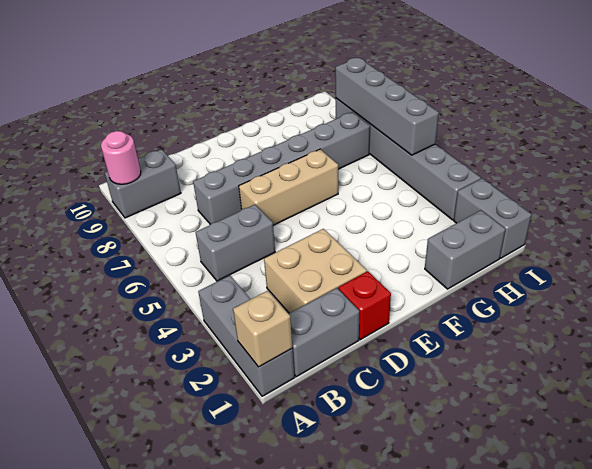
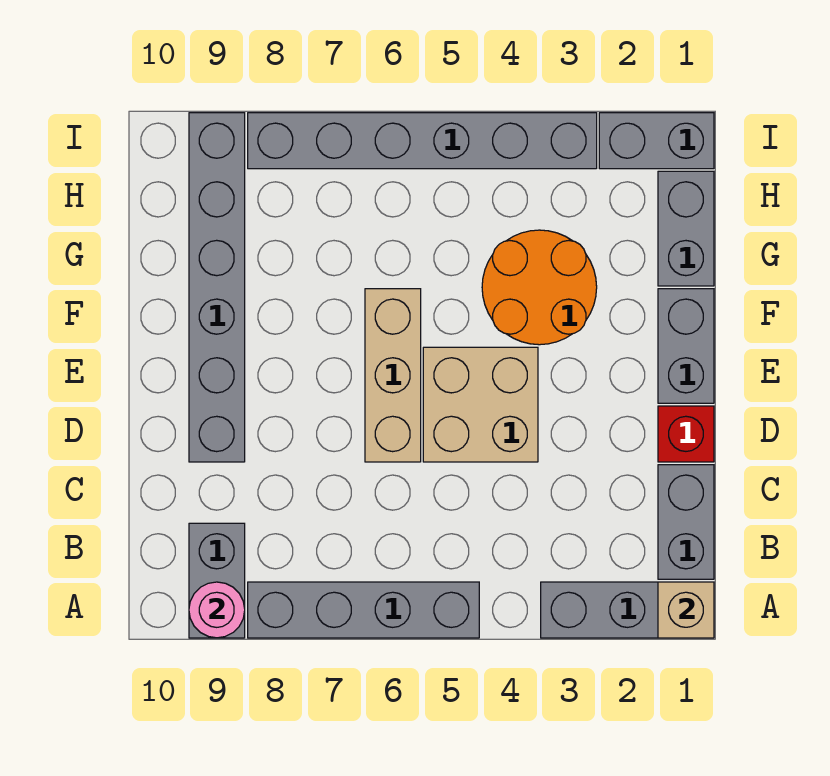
grey 1x2 brick [196,205,275,281] -> grey 1x2 brick moved to [658,289,714,403]
tan 2x2 brick [264,229,367,313] -> tan 2x2 brick moved to [423,347,538,462]
grey 1x6 brick [193,112,370,224] -> grey 1x6 brick moved to [189,113,245,462]
none -> orange 2x2 round brick [482,230,597,345]
grey 1x4 brick [335,57,439,155] -> grey 1x4 brick moved to [248,582,479,638]

